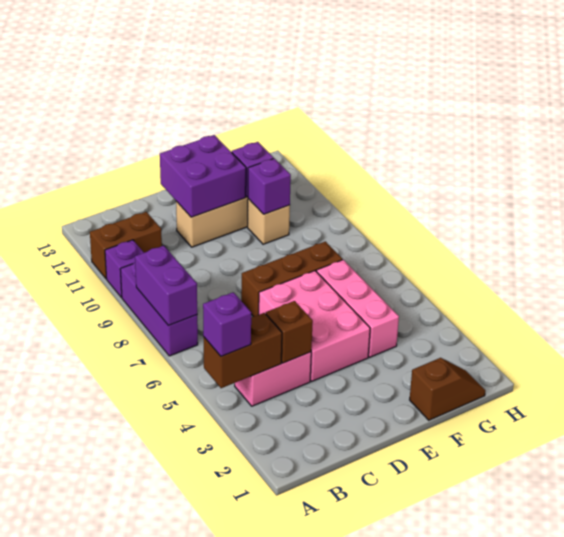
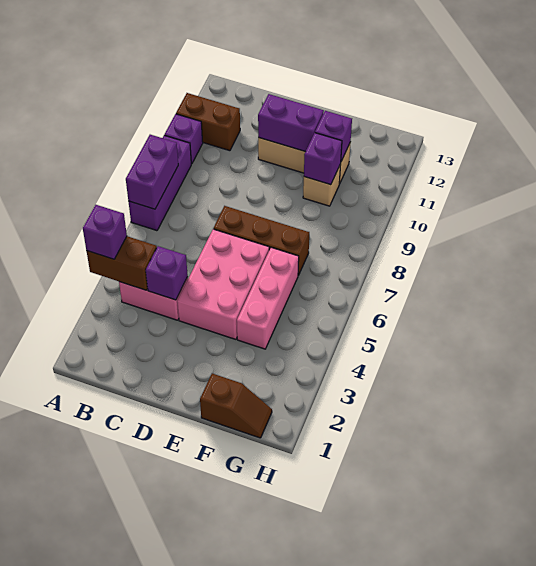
brown 1x1 brick [266,301,313,363] -> purple 1x1 brick [146,246,188,300]
purple 2x2 brick [160,135,246,217] -> purple 1x2 brick [258,94,324,152]

